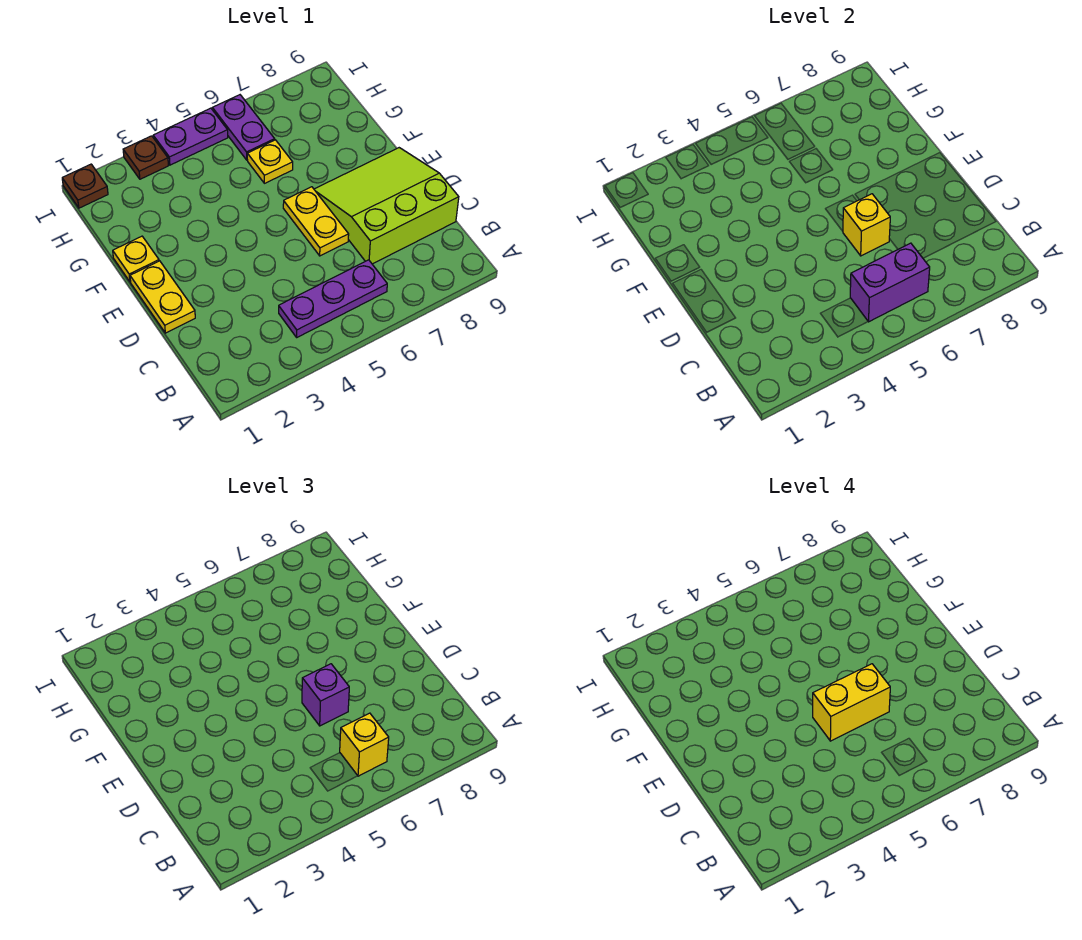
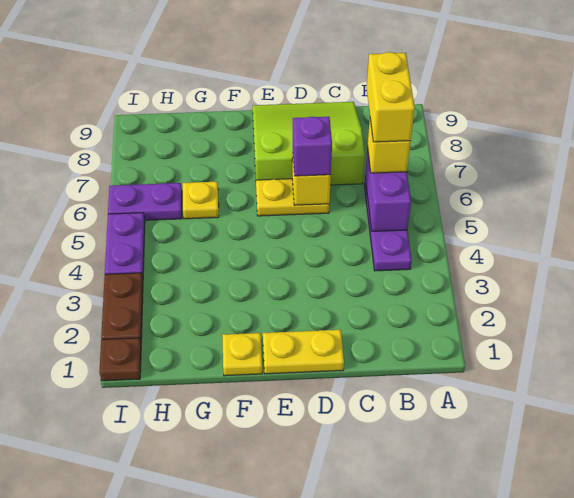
lime 3x3 slope [314,148,459,264] -> lime 3x3 slope turned to [253,102,365,185]
yellow 1x2 brick [813,664,890,741] -> yellow 1x2 brick moved to [367,52,415,142]
brown 1x1 plate [123,136,168,179] -> brown 1x2 plate [101,273,143,342]

